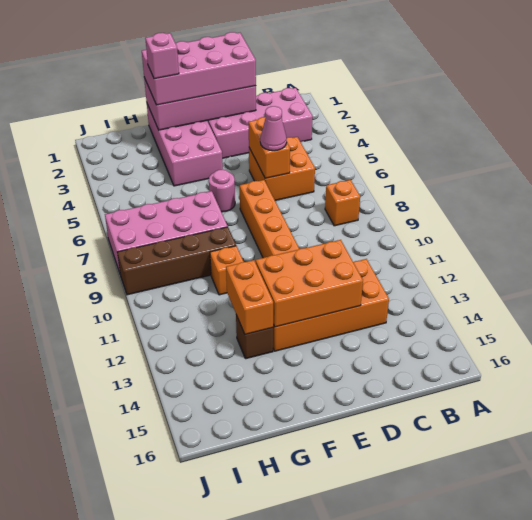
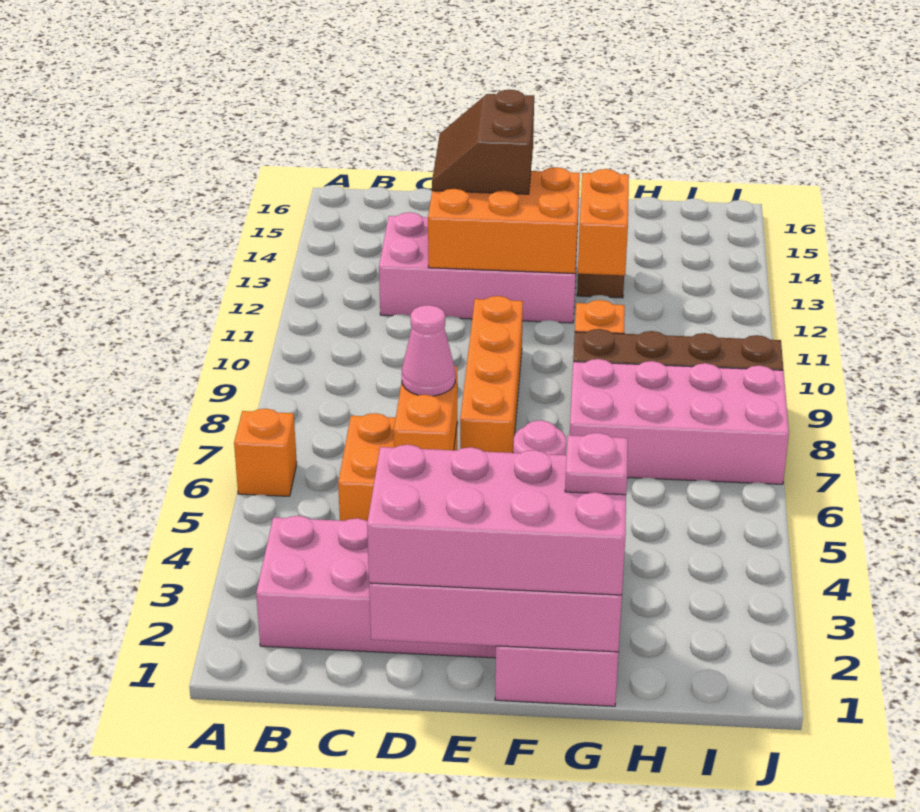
orange 1x1 brick [325,180,360,226] -> orange 1x1 brick moved to [234,409,297,496]
orange 2x4 brick [273,259,389,351] -> pink 2x4 brick [379,212,578,323]
none -> brown 2x2 slope [432,90,534,194]
pink 1x1 brick [145,33,179,79] -> pink 1x1 plate [565,433,628,495]

